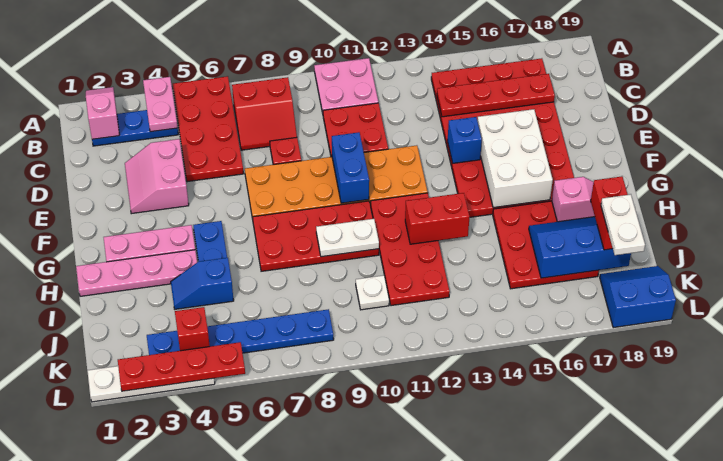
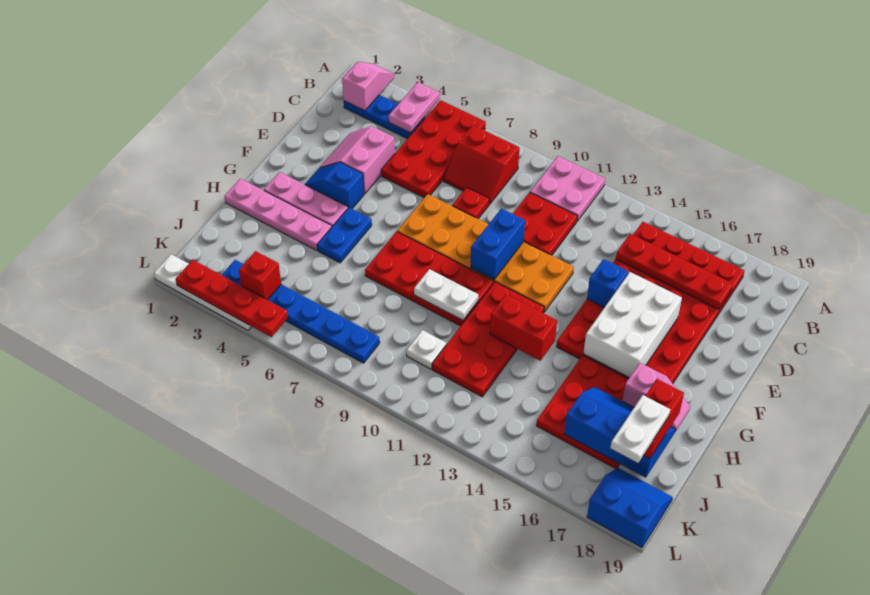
blue 1x2 slope [171,258,234,309] -> blue 1x2 slope moved to [305,162,364,209]

